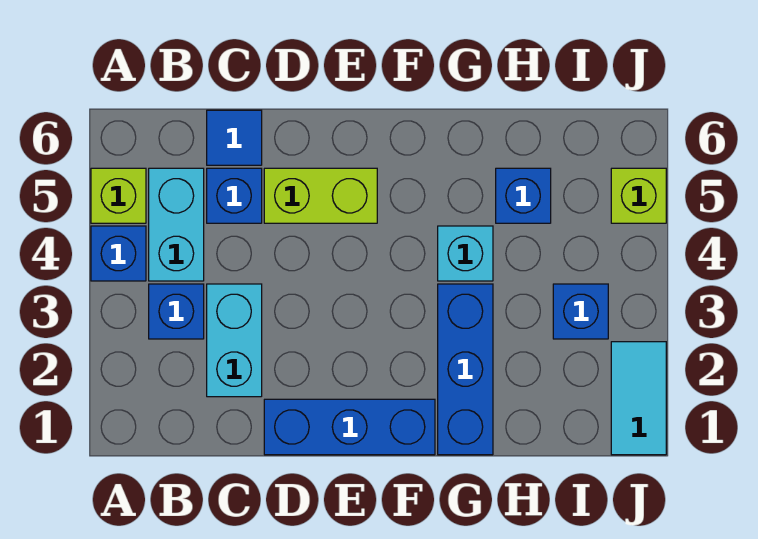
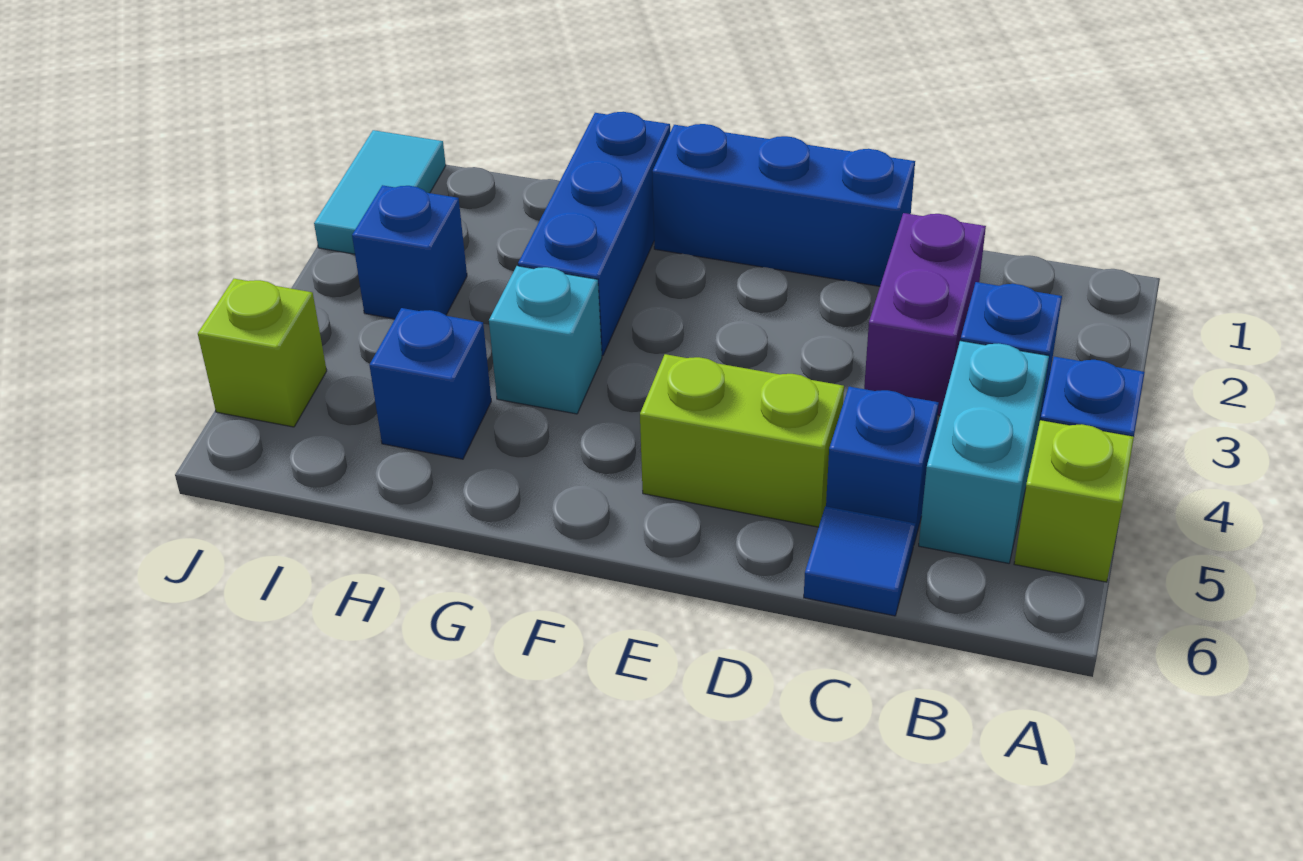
cyan 1x2 brick [207,284,262,397] -> purple 1x2 brick [864,213,986,415]

